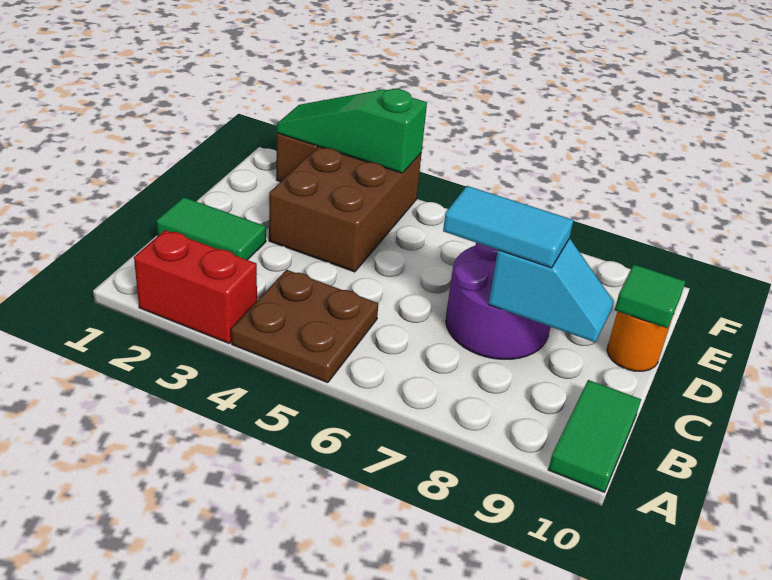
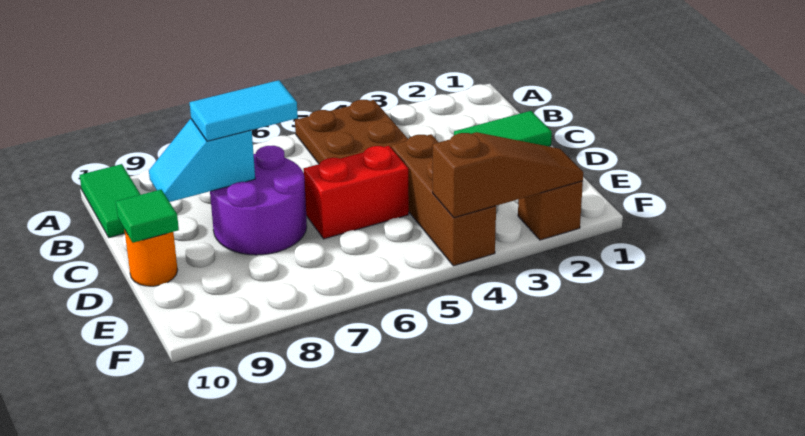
red 1x2 brick [134,230,257,343] -> red 1x2 brick moved to [303,146,409,239]
brown 2x3 brick [269,146,422,272] -> brown 1x3 brick [391,134,496,266]
green 1x3 slope [277,89,427,173] -> brown 1x3 slope [433,132,583,218]

